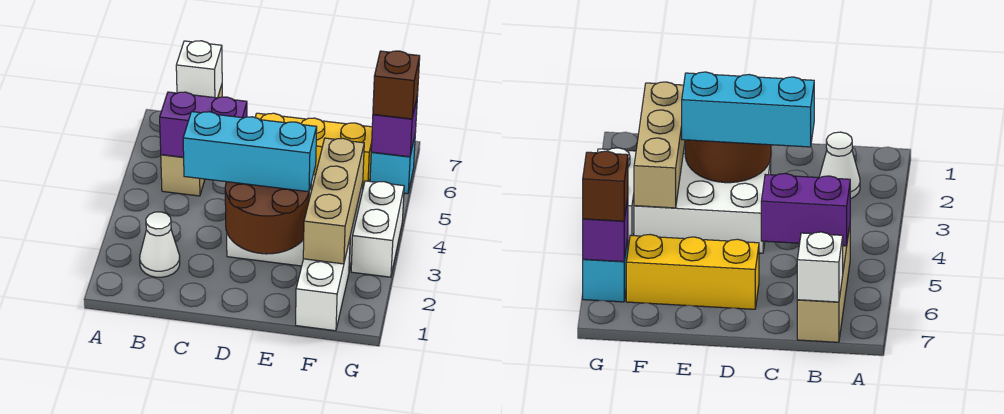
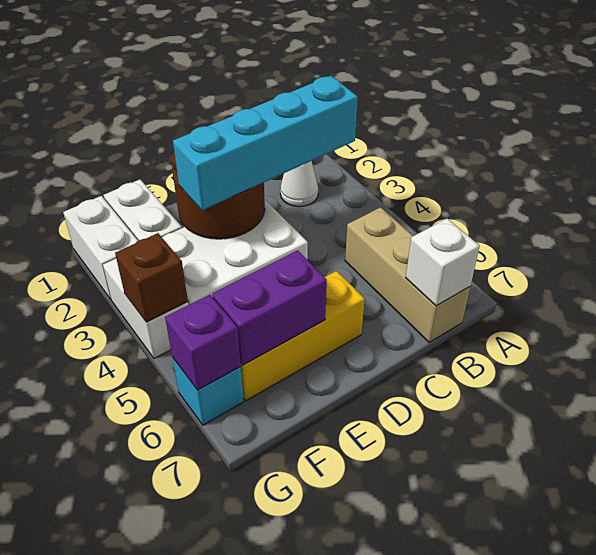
purple 1x2 brick [160,92,247,157] -> purple 1x2 brick moved to [212,250,327,365]
cyan 1x3 brick [183,112,317,192] -> cyan 1x4 brick [173,76,358,210]
tan 1x3 brick [303,138,364,264] -> none
none -> white 1x2 brick [63,196,138,299]
brown 1x1 brick [373,51,420,119] -> brown 1x1 brick moved to [115,233,188,322]

